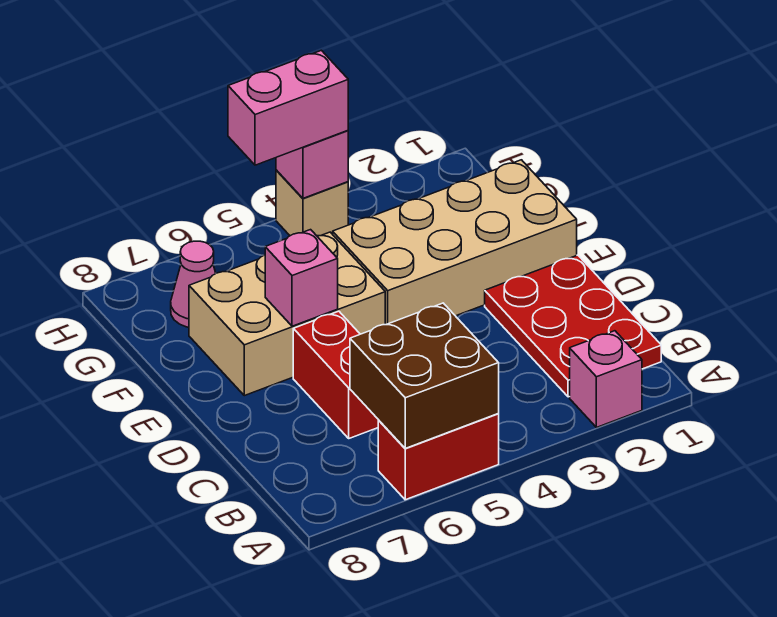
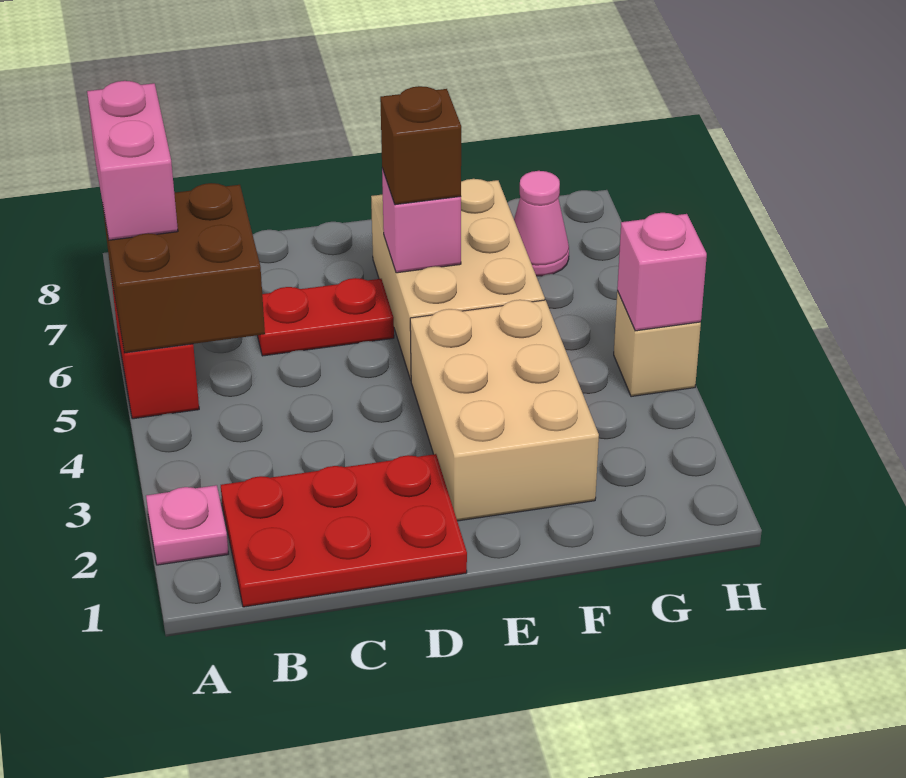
pink 1x1 brick [570,331,642,427] -> pink 1x1 plate [146,485,228,565]
red 1x2 brick [293,311,378,438] -> red 1x2 plate [257,278,394,356]
tan 2x4 brick [333,160,577,325] -> tan 2x3 brick [410,300,599,521]
none -> brown 1x1 brick [380,86,461,205]
pink 1x2 brick [228,50,348,165] -> pink 1x2 brick moved to [87,81,178,240]

